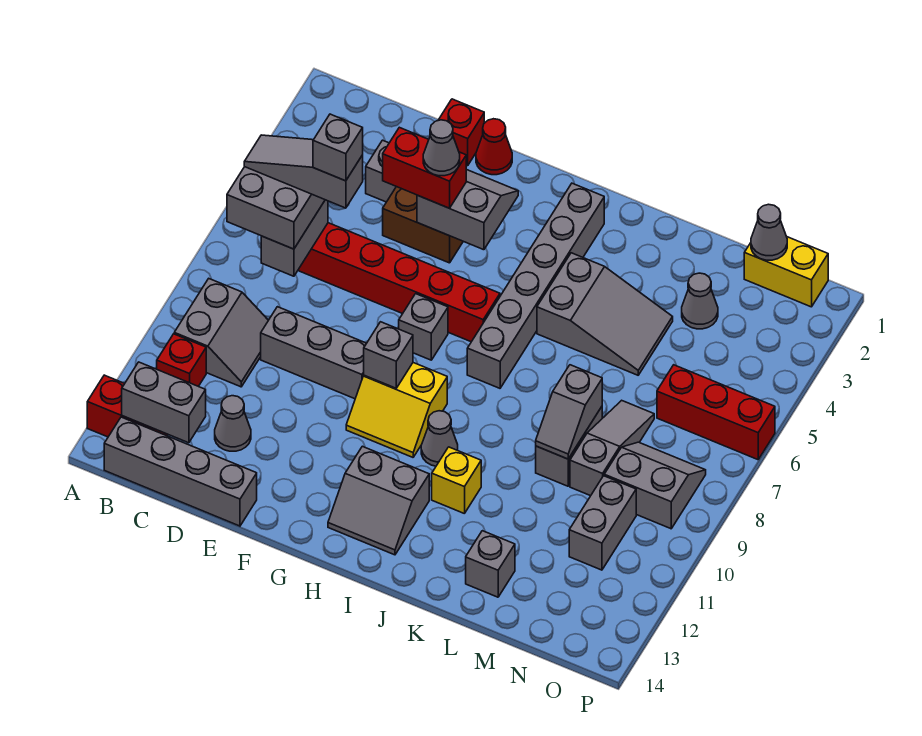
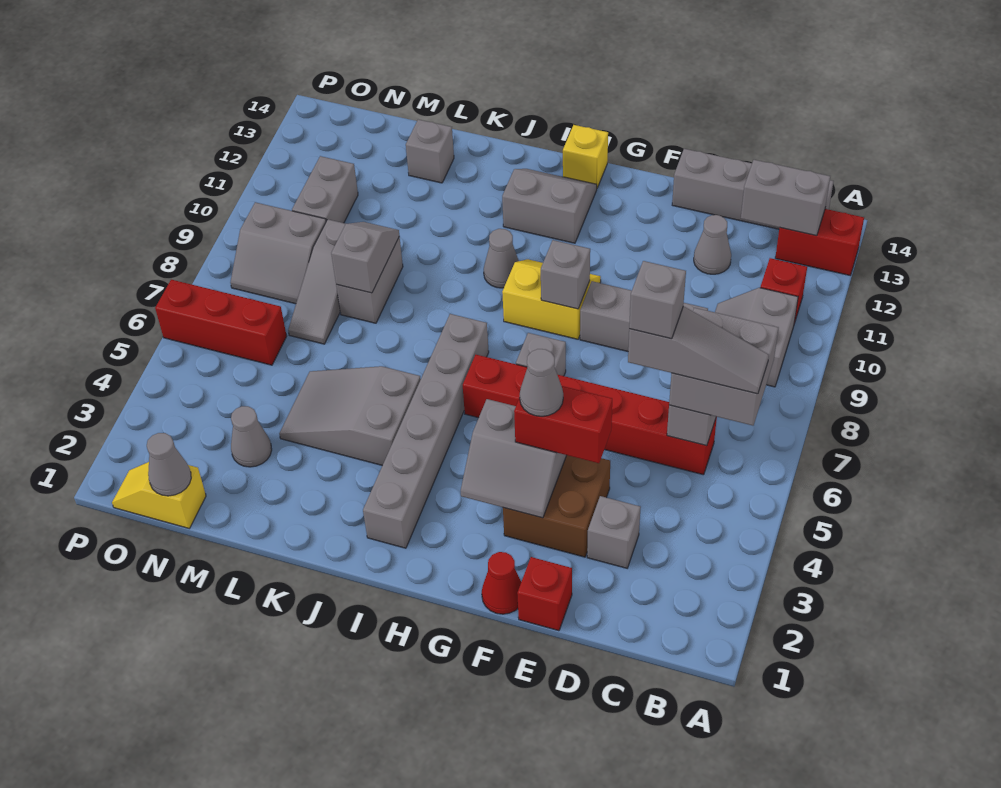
yellow 1x1 brick [432,447,481,514] -> yellow 1x1 brick moved to [563,125,608,188]
yellow 1x2 brick [744,237,828,307] -> yellow 1x2 slope [112,462,206,528]

